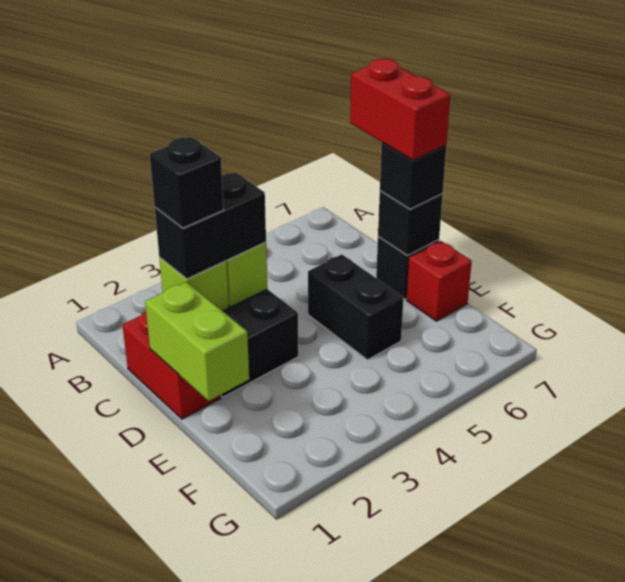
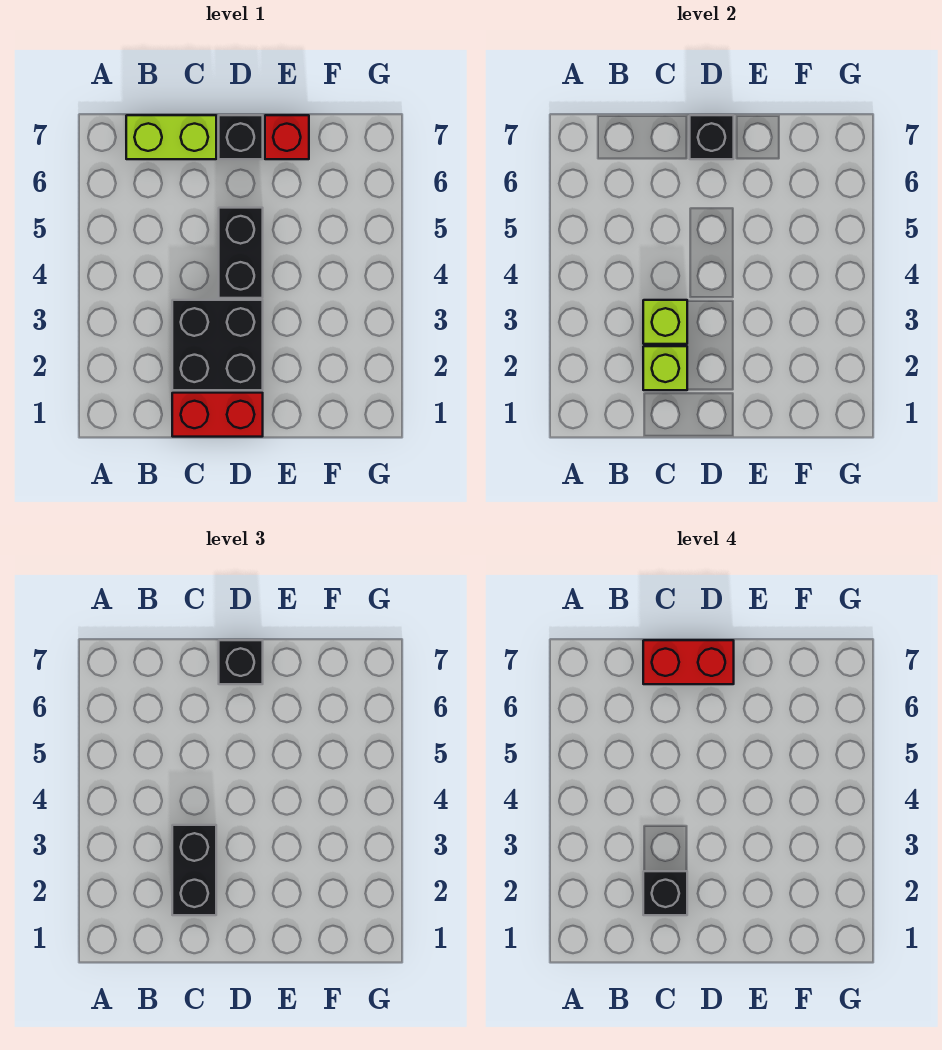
lime 1x2 brick [145,282,249,401] -> lime 1x2 brick moved to [126,115,216,159]
black 1x2 brick [308,254,404,360] -> black 1x2 brick turned to [219,208,263,298]

